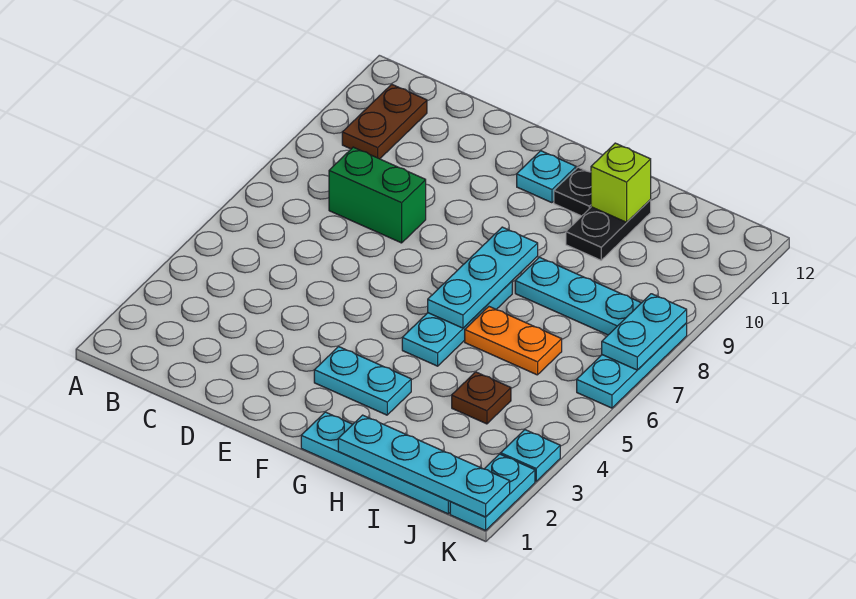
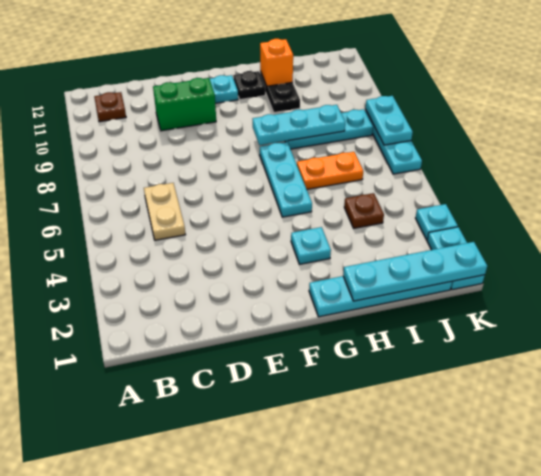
brown 1x2 plate [342,84,427,159] -> brown 1x1 plate [94,92,126,122]
none -> tan 1x2 plate [144,183,186,240]
green 1x2 brick [329,147,426,243] -> green 1x2 brick moved to [153,78,216,131]
cyan 1x2 plate [314,347,411,415] -> cyan 1x1 plate [291,227,331,264]
cyan 1x3 plate [428,227,538,328] -> cyan 1x3 plate turned to [253,105,345,145]
lime 1x1 brick [591,143,651,222] -> orange 1x1 brick [260,39,293,86]

